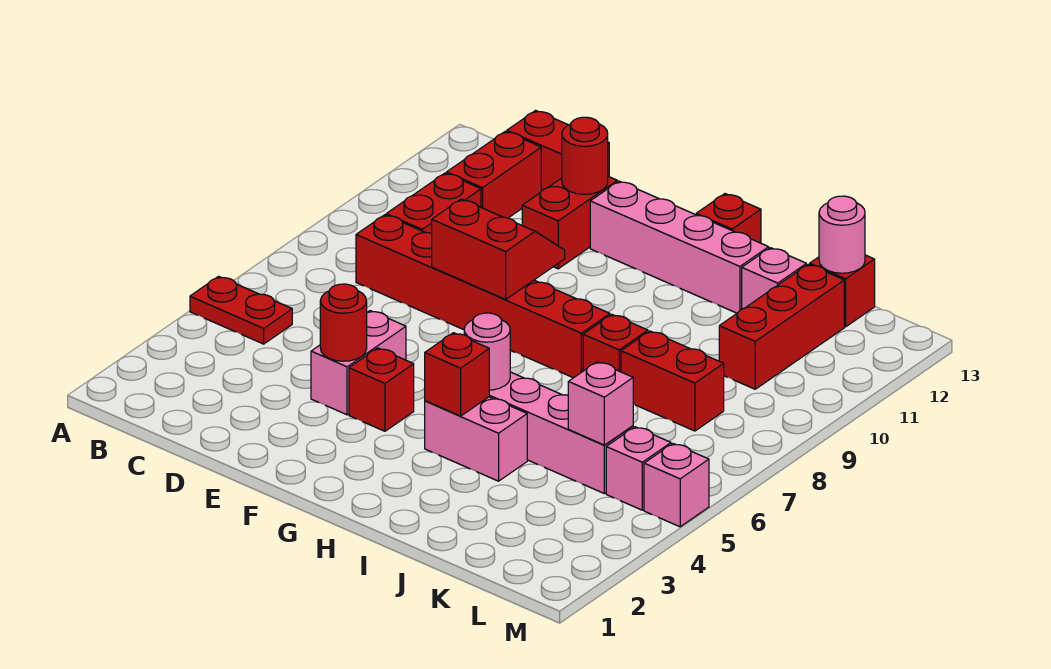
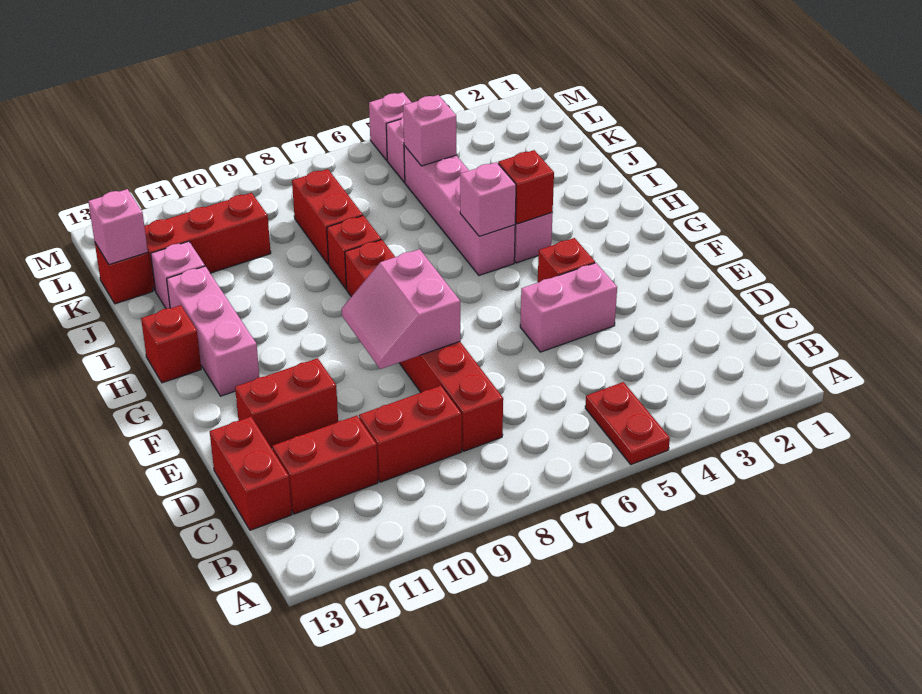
red 1x1 round brick [320,284,367,361] -> none
red 2x2 slope [432,199,565,299] -> pink 2x2 slope [342,249,460,369]
red 1x1 round brick [562,117,608,194] -> none
pink 1x4 brick [590,181,769,313] -> pink 1x3 brick [167,266,260,396]
pink 1x1 round brick [464,313,510,390] -> pink 1x1 brick [460,162,516,236]
pink 1x1 round brick [819,196,865,273] -> pink 1x1 brick [88,189,148,265]

